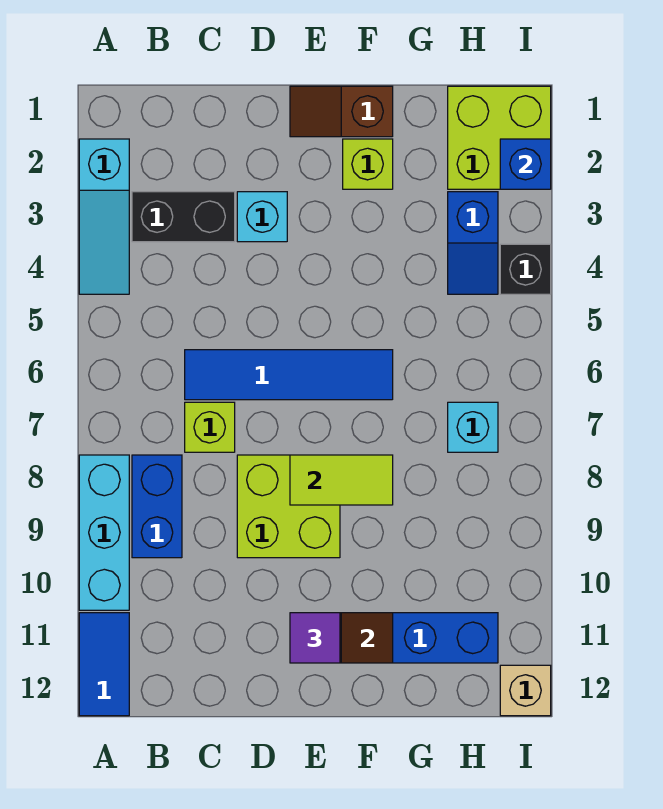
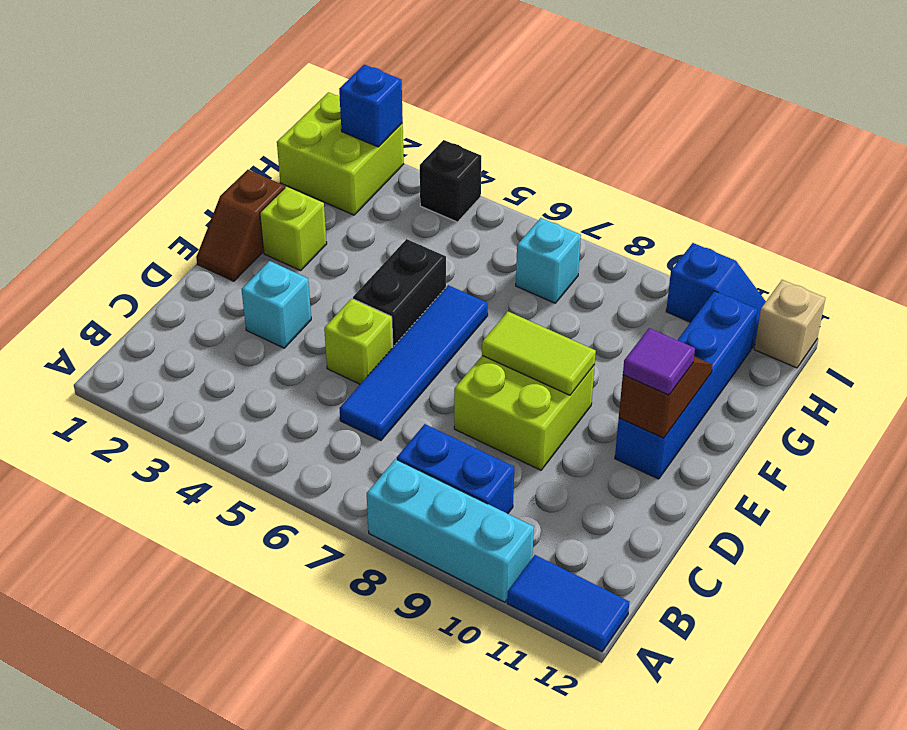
cyan 1x3 slope [79,139,129,294] -> none
black 1x2 brick [132,192,235,242] -> black 1x2 brick moved to [353,239,446,347]
lime 1x1 brick [185,402,235,452] -> lime 1x1 brick moved to [324,298,393,384]
lime 1x2 tile [290,455,393,505] -> lime 1x2 tile turned to [482,312,596,395]
blue 1x2 slope [448,192,498,294] -> blue 1x2 slope moved to [666,243,766,349]

